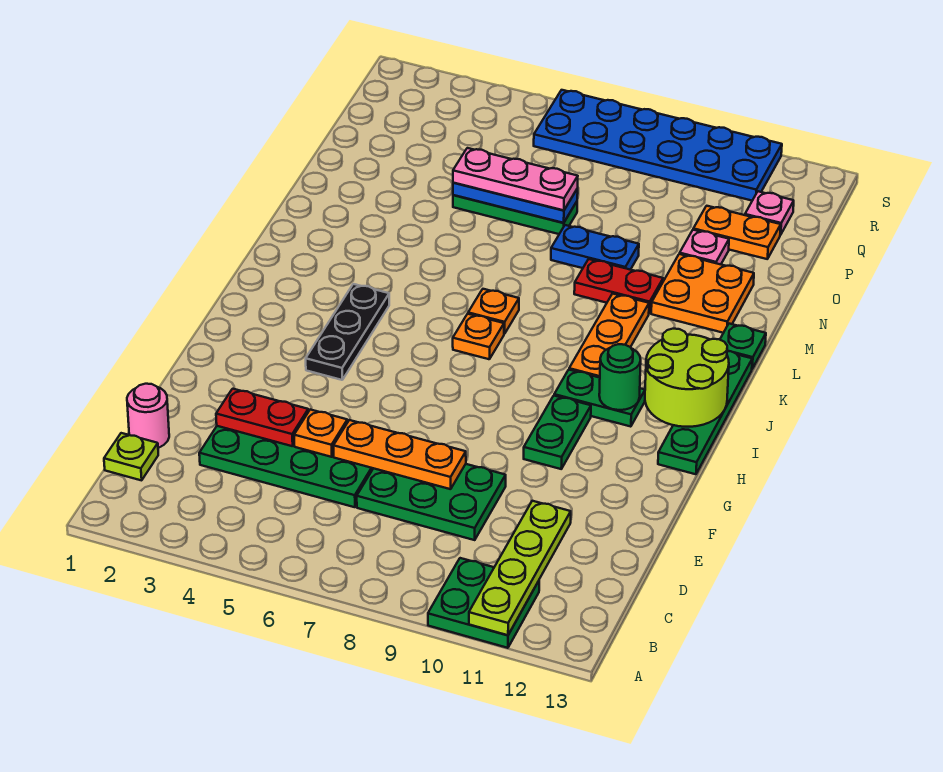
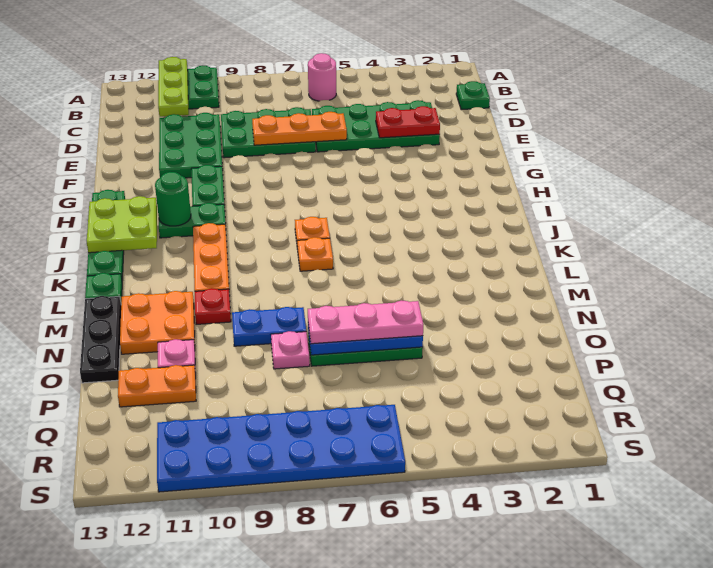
lime 1x4 plate [469,501,571,635] -> lime 1x3 plate [158,57,189,117]
lime 1x1 plate [104,433,158,480] -> green 1x1 plate [456,81,490,110]
pink 1x1 round brick [127,384,169,448] -> pink 1x1 round brick moved to [308,53,336,101]
none -> green 2x3 plate [159,113,223,178]
orange 1x1 plate [294,410,347,457] -> none
black 1x3 plate [306,284,389,380] -> black 1x3 plate moved to [80,296,121,383]
lime 2x2 round brick [645,328,729,427] -> lime 2x2 plate [87,196,157,253]
red 1x2 plate [574,259,663,313] -> red 1x1 plate [195,288,231,324]
pink 1x1 plate [745,191,794,235] -> pink 1x1 plate moved to [271,331,310,369]

